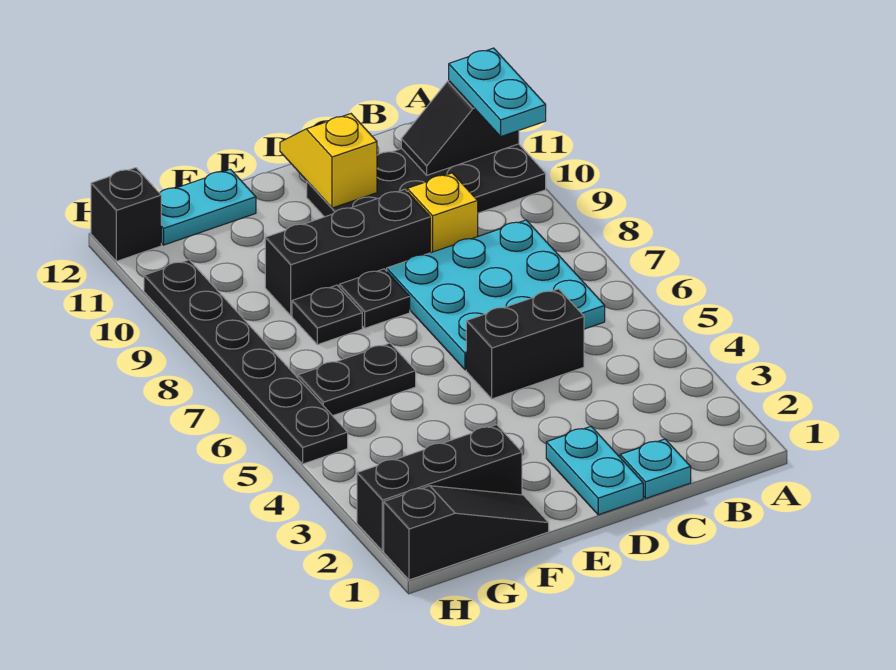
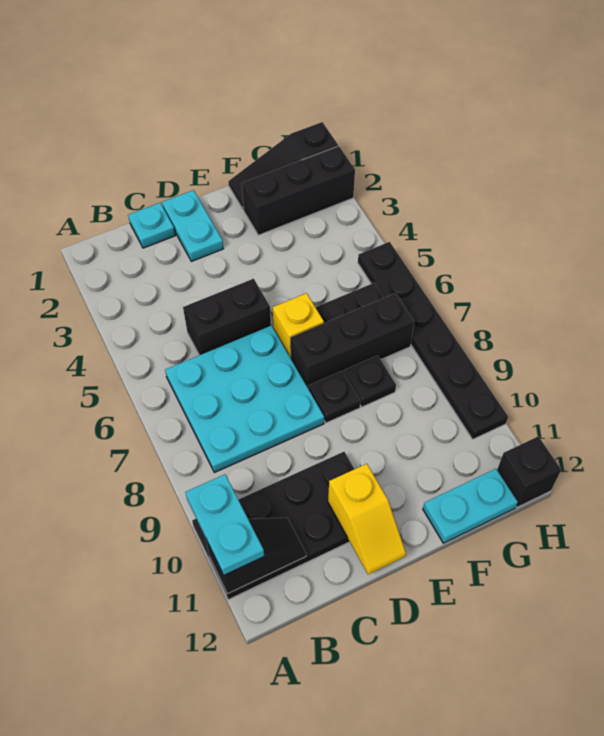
yellow 1x1 brick [407,173,478,253] -> yellow 1x1 brick moved to [273,293,324,358]
black 1x3 brick [265,189,430,316] -> black 1x3 brick moved to [290,293,414,387]

